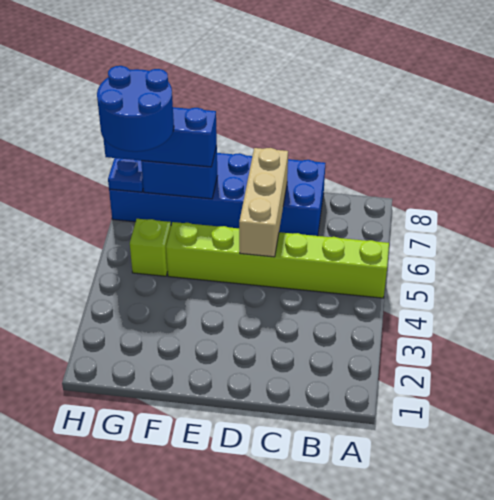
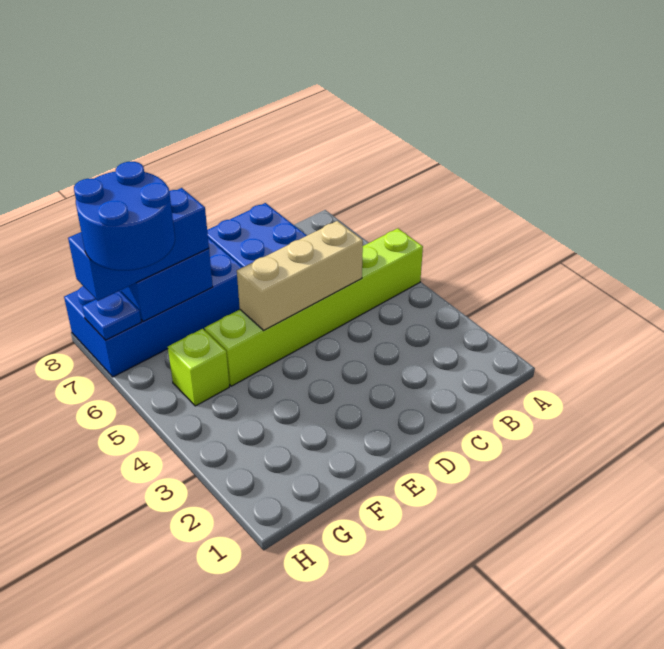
tan 1x3 brick [239,148,288,257] -> tan 1x3 brick turned to [237,221,363,330]

